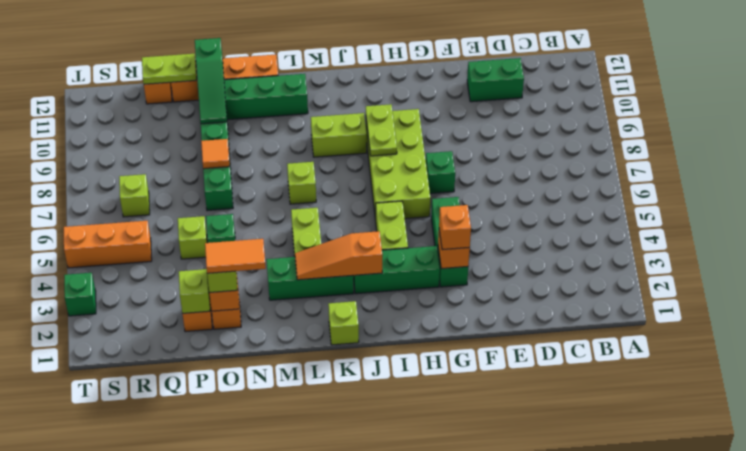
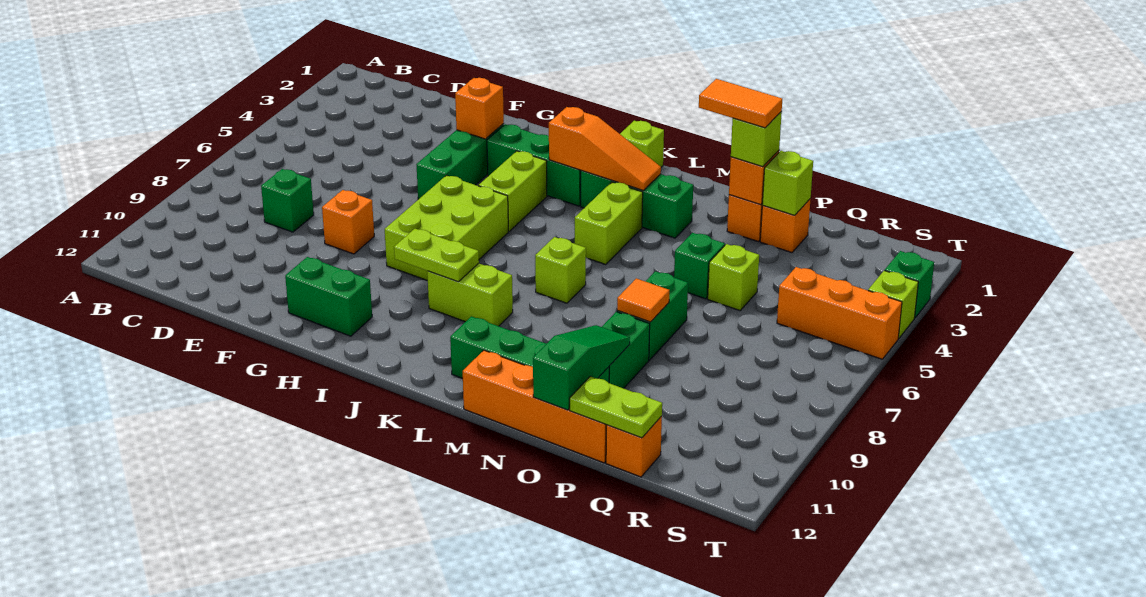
green 1x2 brick [467,58,524,102] -> green 1x2 brick moved to [285,257,372,336]
orange 1x1 brick [439,205,471,250] -> orange 1x1 brick moved to [322,190,374,254]
green 1x1 brick [426,151,455,194] -> green 1x1 brick moved to [261,169,314,232]
lime 2x4 brick [366,109,430,220] -> lime 2x3 brick [385,175,508,281]
lime 1x2 plate [366,104,397,156] -> lime 1x2 plate turned to [394,229,479,282]
lime 1x1 brick [119,174,150,217] -> lime 1x1 brick moved to [868,271,918,338]

